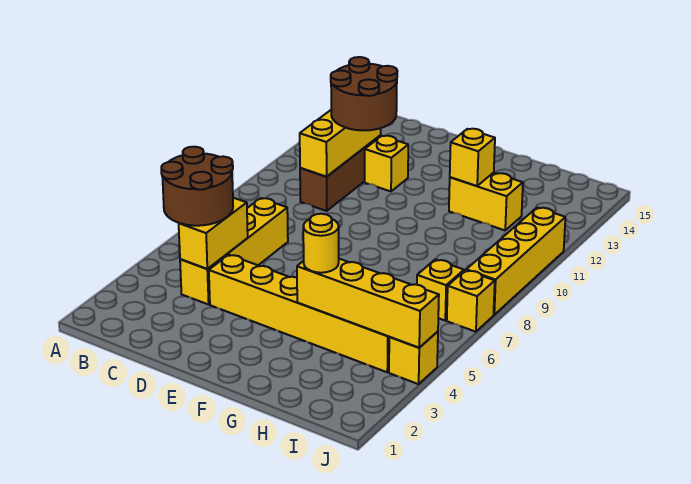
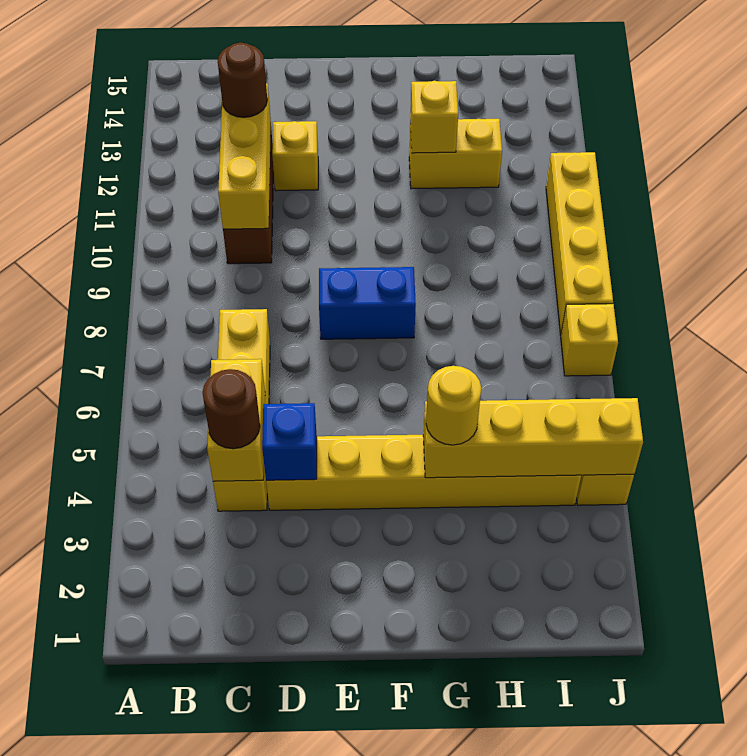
brown 2x2 round brick [161,147,233,226] -> brown 1x1 round brick [203,369,260,449]
brown 2x2 round brick [331,57,397,130] -> brown 1x1 round brick [218,43,267,117]
none -> blue 1x1 brick [262,403,317,480]
none -> blue 1x2 brick [319,267,416,339]
yellow 1x1 brick [417,260,464,320] -> none

